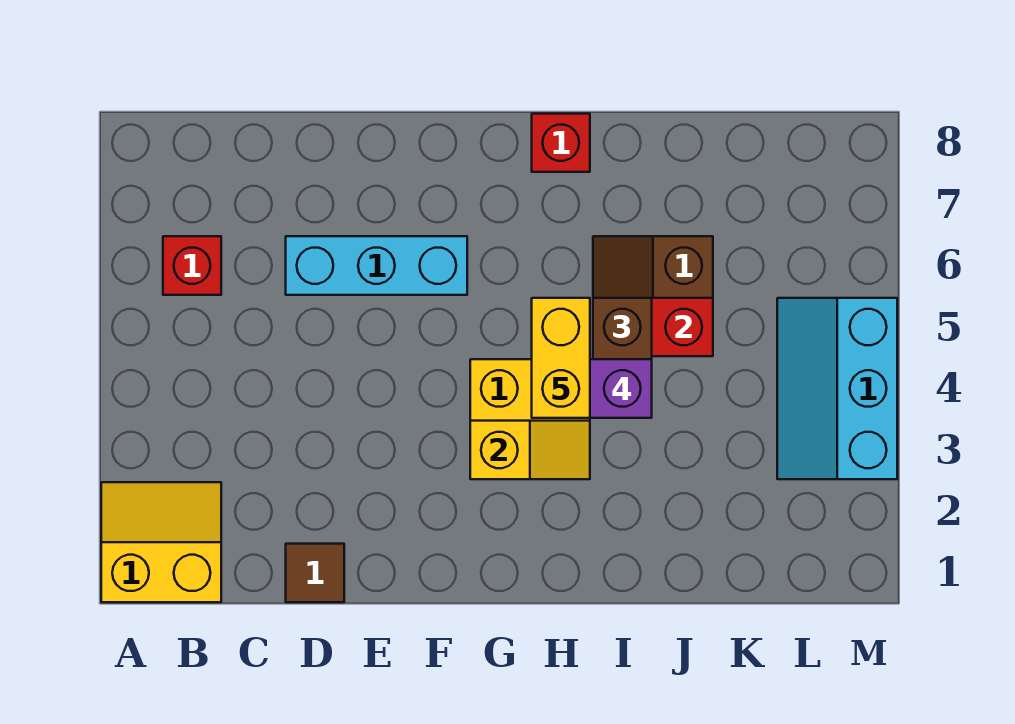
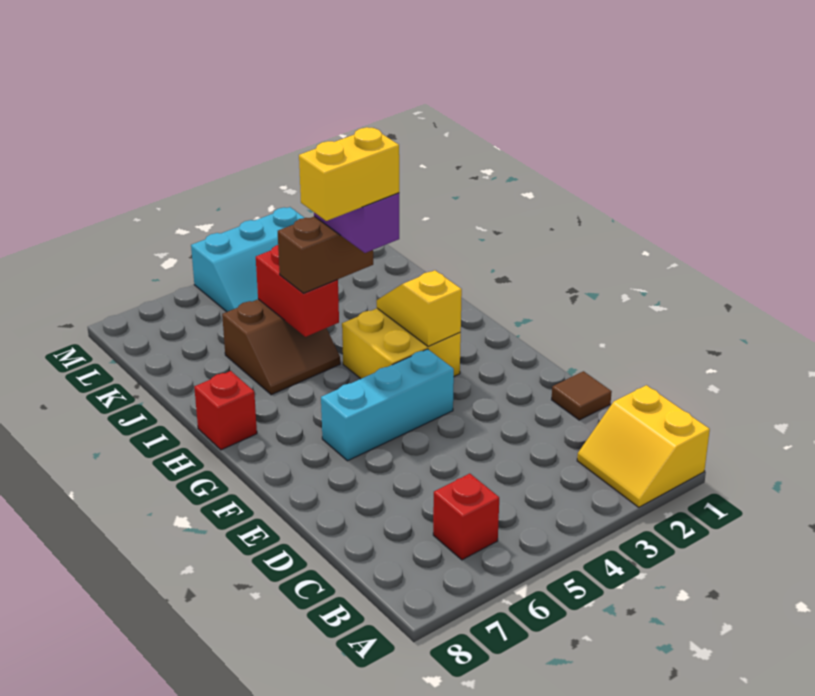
cyan 1x3 brick [286,236,467,295] -> cyan 1x3 brick turned to [321,349,454,461]

